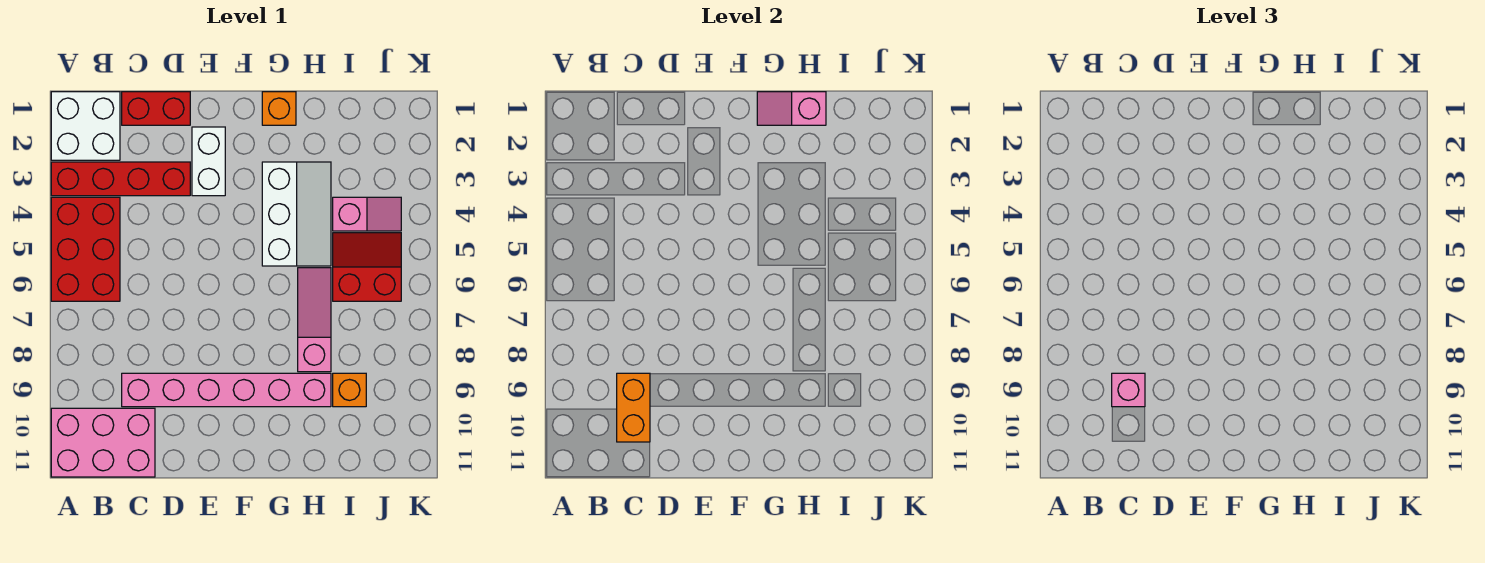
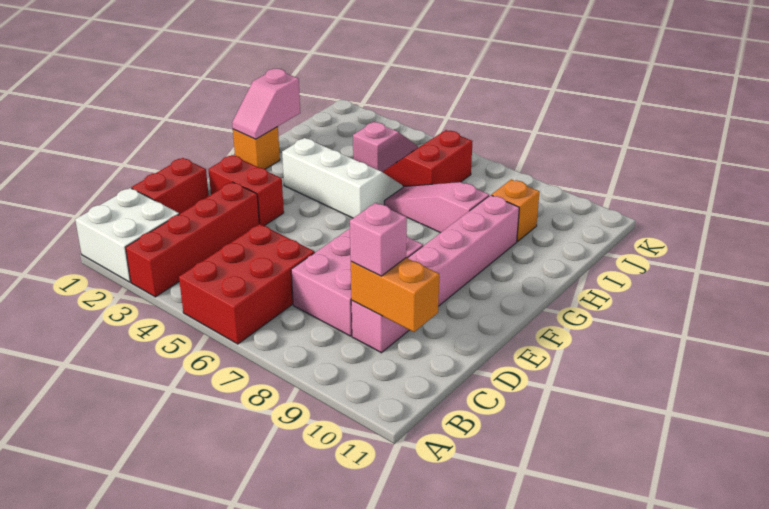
red 2x3 brick [51,197,120,301] -> red 2x3 brick turned to [179,224,315,344]
pink 2x3 brick [51,408,155,477] -> pink 2x3 brick moved to [291,228,423,336]
white 1x2 brick [192,127,225,196] -> red 1x2 brick [208,155,284,226]

